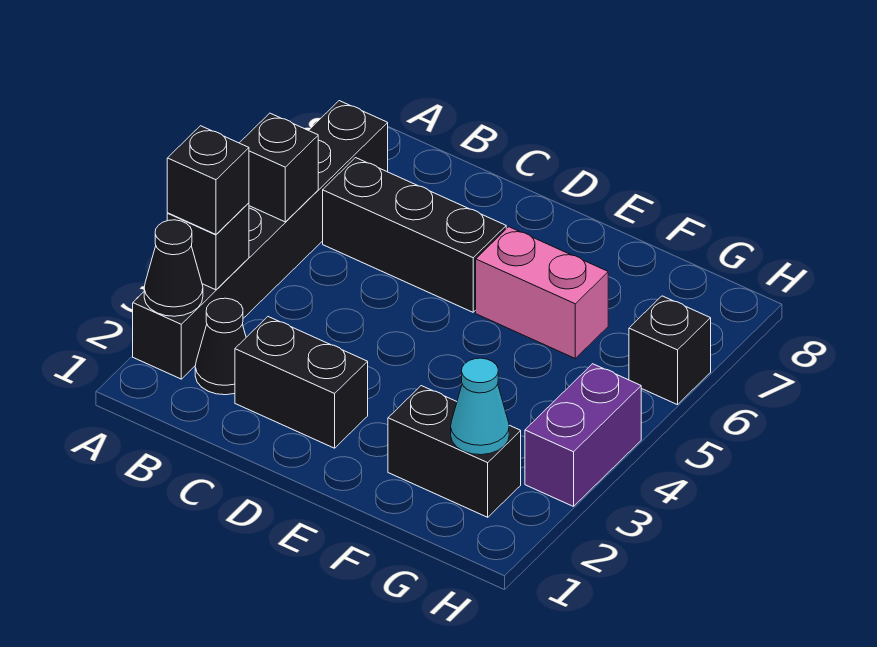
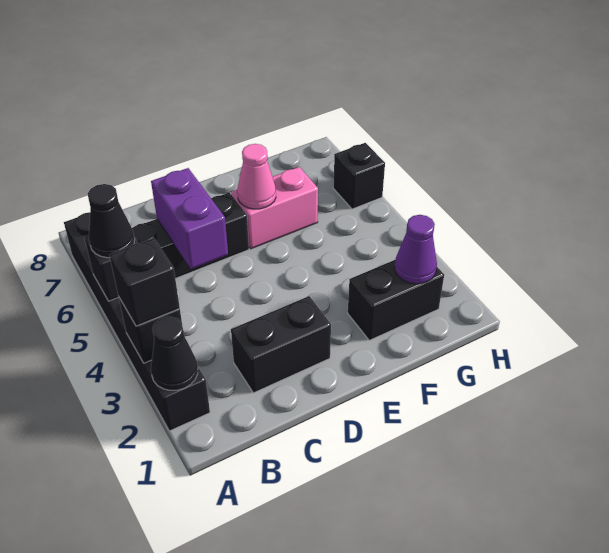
black 1x1 cone [195,298,246,395] -> black 1x1 cone moved to [88,184,135,258]
none -> pink 1x1 cone [237,144,276,209]
cyan 1x1 cone [451,358,509,455] -> purple 1x1 cone [395,215,437,284]
purple 1x2 brick [525,364,641,506] -> purple 1x2 brick moved to [151,168,228,269]

